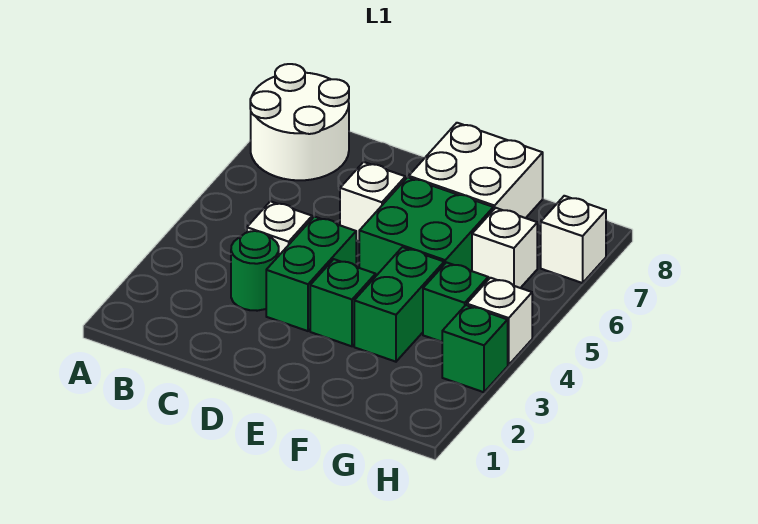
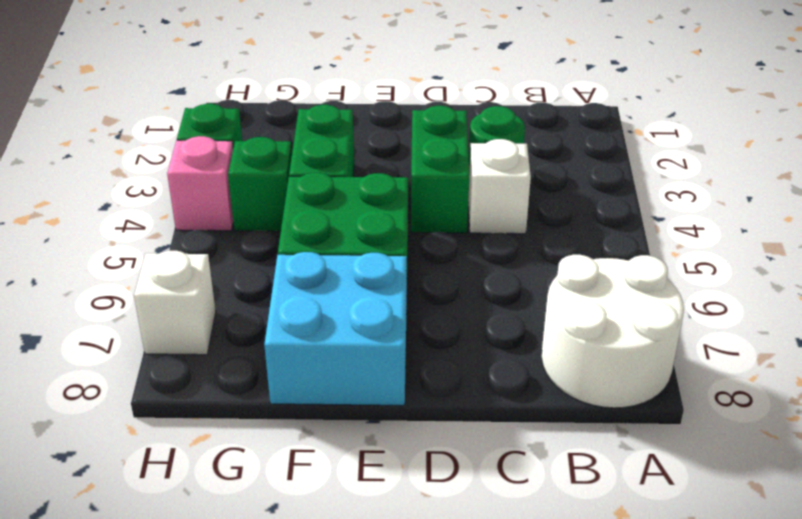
white 1x1 brick [340,162,405,241] -> none
green 1x1 brick [310,259,376,346] -> none
white 2x2 brick [409,123,543,218] -> cyan 2x2 brick [264,252,407,405]
white 1x1 brick [472,208,537,288] -> none
white 1x1 brick [467,278,532,365] -> pink 1x1 brick [167,136,233,231]

